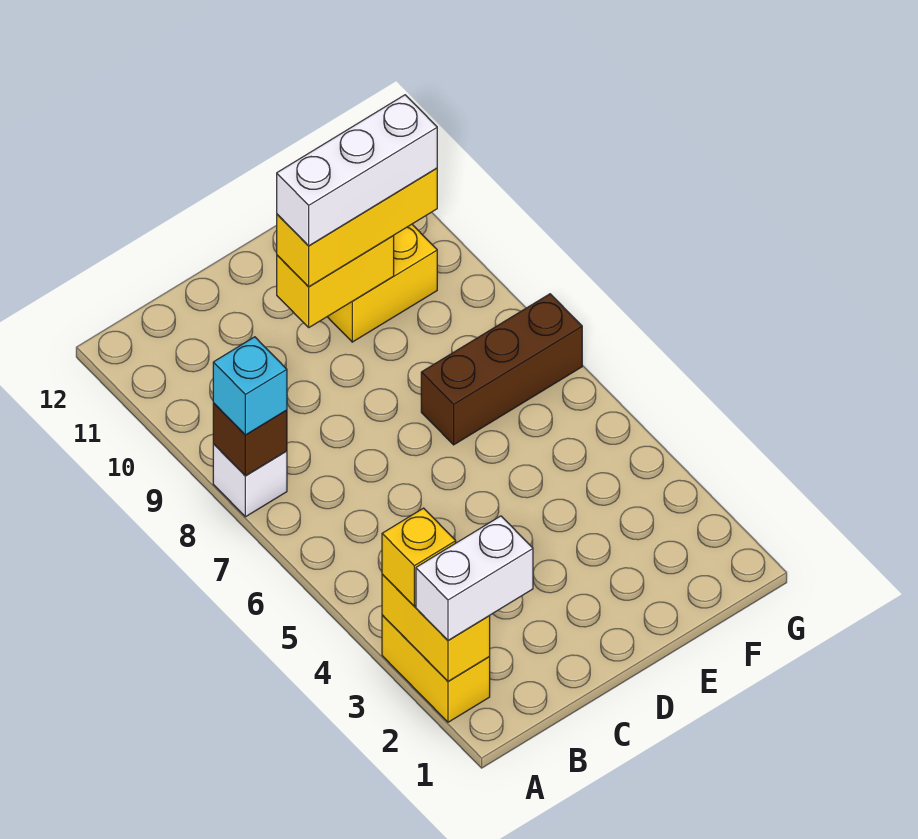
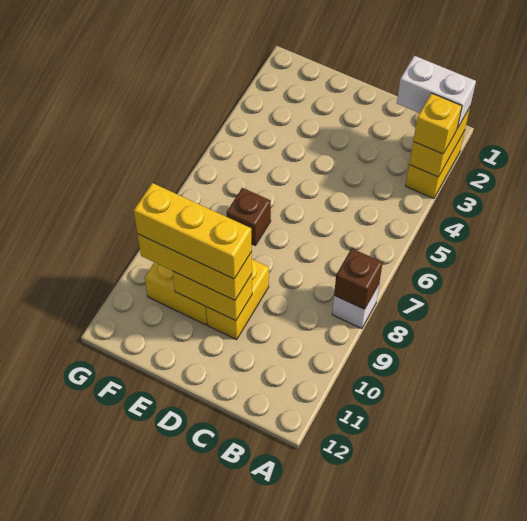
cyan 1x1 brick [213,337,287,435] -> none
none -> yellow 1x2 brick [206,259,269,340]
white 1x3 brick [277,95,437,246] -> yellow 1x3 brick [134,183,252,279]
brown 1x3 brick [421,294,582,445] -> brown 1x1 brick [227,188,271,246]

